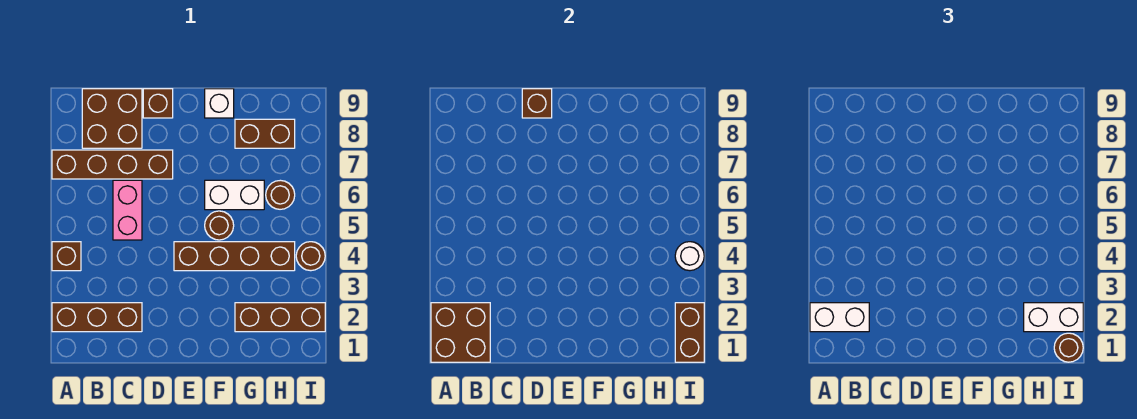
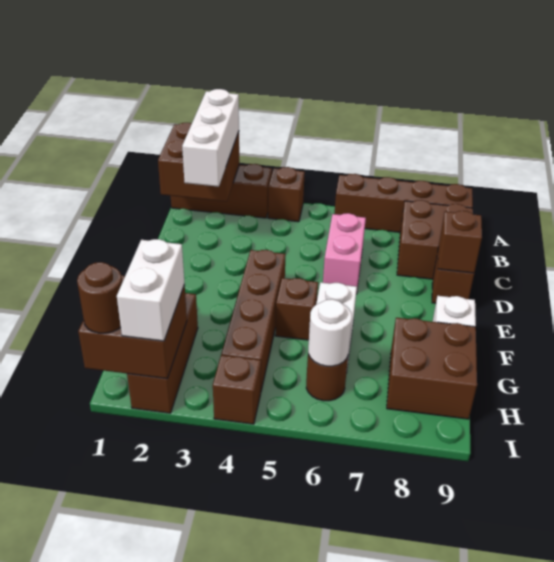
brown 1x3 brick [52,303,142,332] -> brown 1x3 brick turned to [171,164,272,218]
white 1x2 brick [810,303,869,332] -> white 1x3 brick [182,89,239,187]
brown 1x4 brick [52,150,173,179] -> brown 1x4 brick turned to [334,174,473,232]
pink 1x2 brick [113,180,142,240] -> pink 1x2 brick turned to [323,213,366,294]
brown 1x1 round brick [205,211,234,240] -> brown 1x1 brick [275,278,318,340]
brown 1x2 brick [235,119,295,148] -> brown 2x2 brick [387,318,477,419]
brown 1x2 brick [675,303,704,362] -> brown 2x2 brick [78,275,187,379]
brown 1x1 round brick [296,242,325,271] -> brown 1x1 brick [213,355,261,424]
white 1x1 round brick [675,242,704,271] -> white 1x1 round brick moved to [308,299,352,366]

